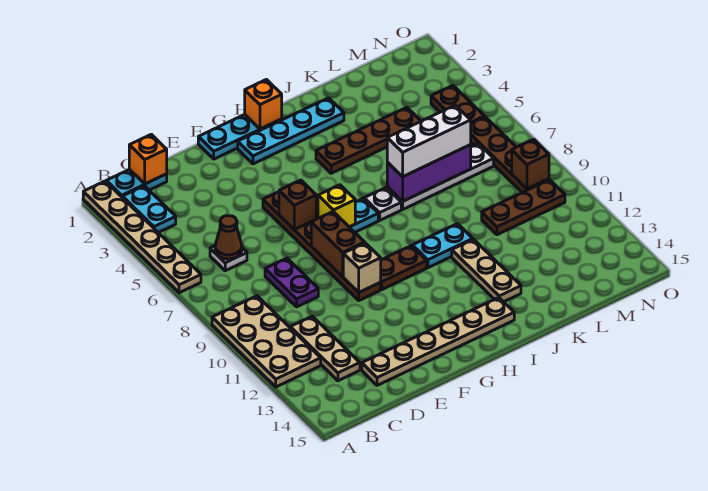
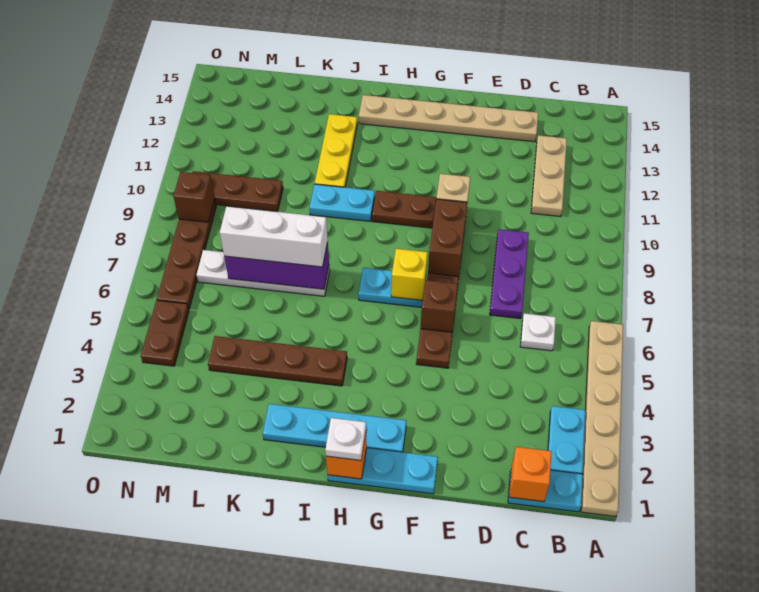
tan 2x4 plate [212,296,321,387] -> none
brown 1x1 cone [215,216,242,259] -> none
purple 1x2 plate [265,258,318,307] -> purple 1x3 plate [490,229,529,319]
white 1x1 plate [364,188,401,220] -> white 1x1 plate moved to [325,418,366,460]
tan 1x3 plate [452,239,521,302] -> yellow 1x3 plate [315,114,357,187]

